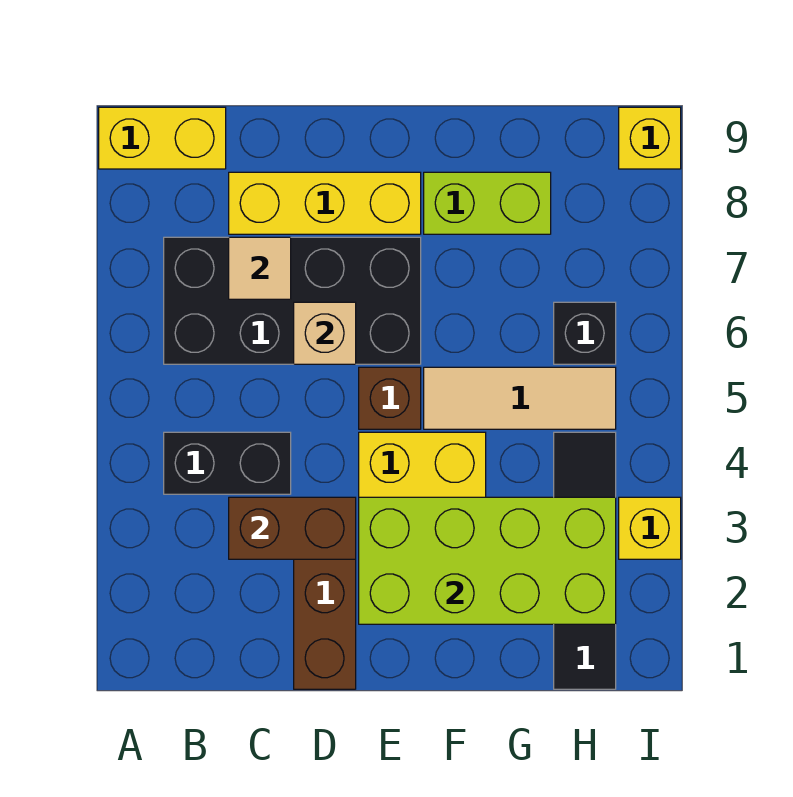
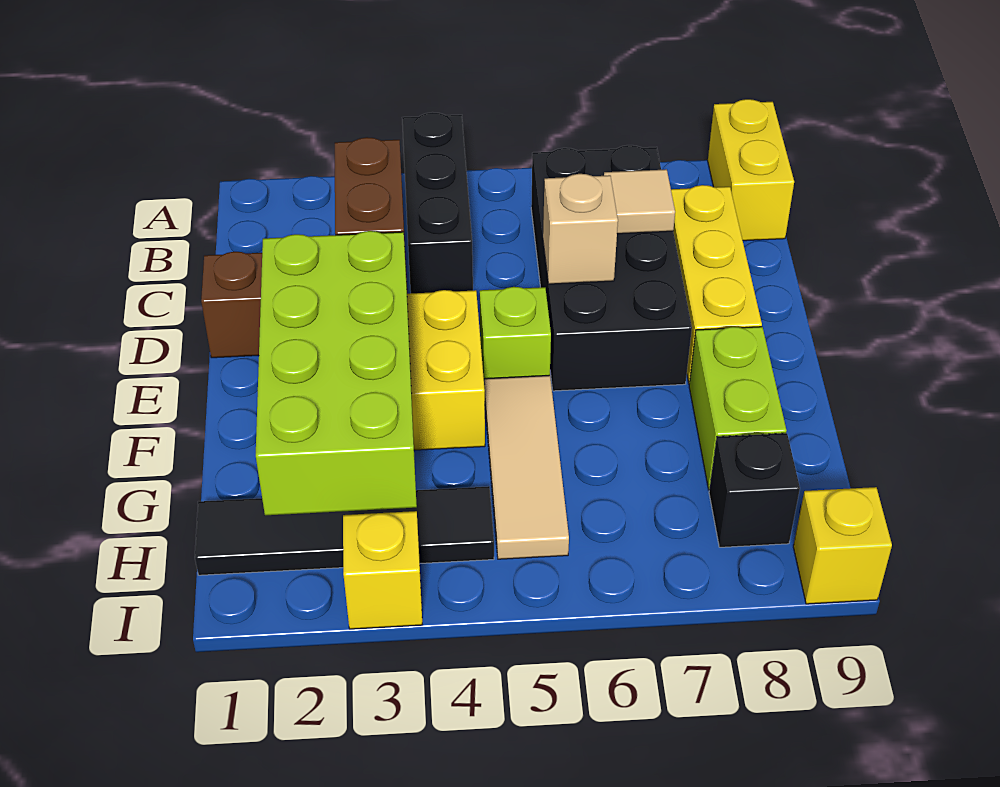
black 1x2 brick [164,432,291,494] -> black 1x3 brick [402,112,473,293]
brown 1x1 brick [359,367,421,429] -> lime 1x1 brick [480,287,551,379]
black 1x1 brick [554,302,616,364] -> black 1x1 brick moved to [709,433,800,547]

